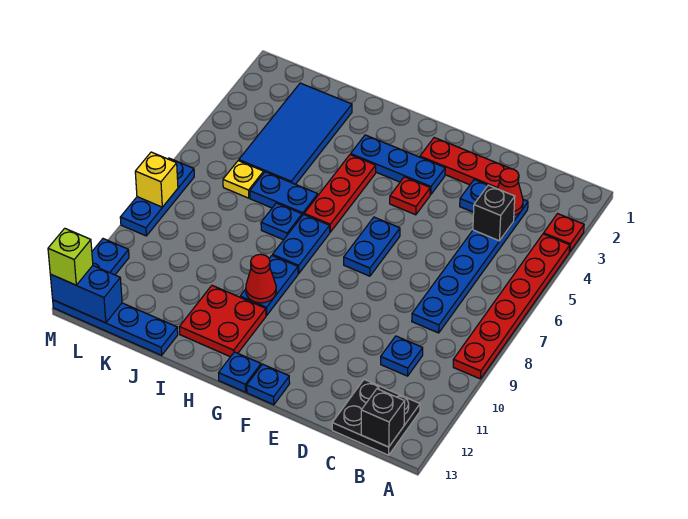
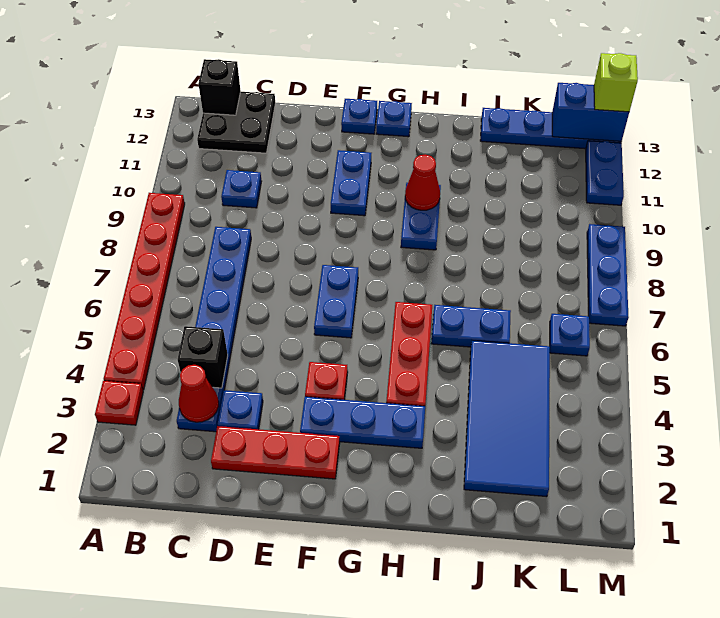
blue 1x2 plate [273,215,330,274] -> blue 1x2 plate moved to [331,150,371,216]
red 2x2 plate [179,286,266,357] -> none
blue 1x1 plate [261,203,302,240] -> blue 1x1 plate moved to [550,314,590,356]
yellow 1x1 plate [223,161,264,198] -> none
yellow 1x1 brick [135,152,178,207] -> none

